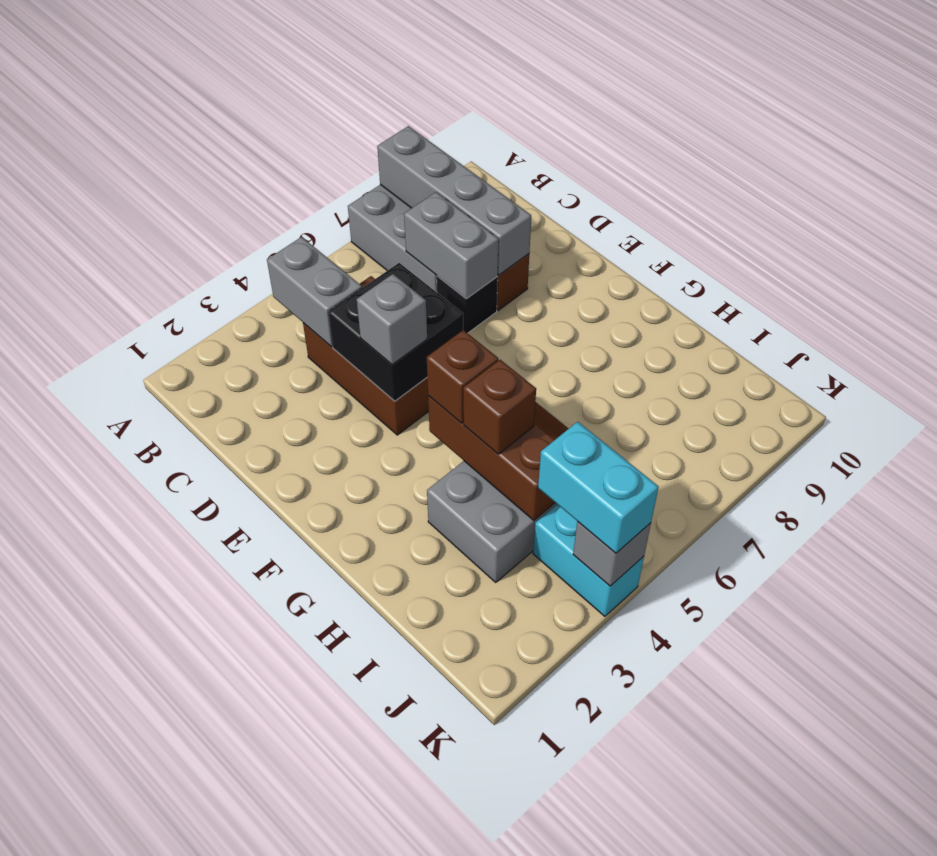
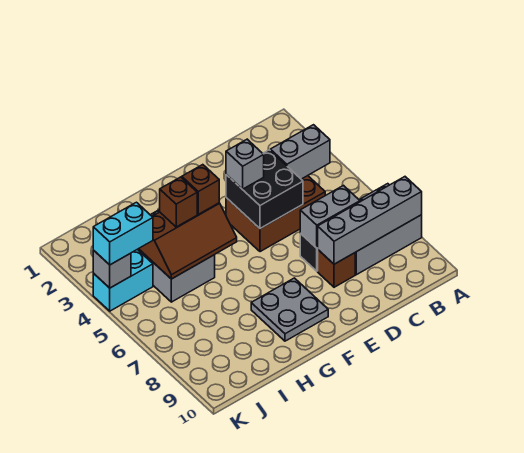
none -> grey 2x2 plate [251,278,328,341]

